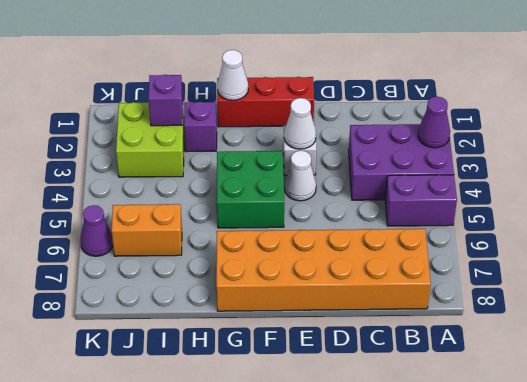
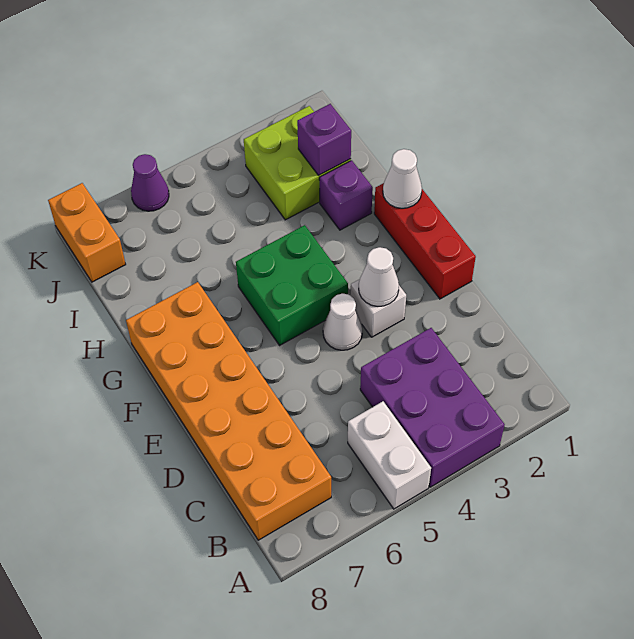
purple 1x1 cone [418,97,450,148] -> none
purple 1x2 brick [385,175,457,226] -> white 1x2 brick [348,401,431,509]
orange 1x2 brick [111,204,182,256] -> orange 1x2 brick moved to [48,183,126,282]

